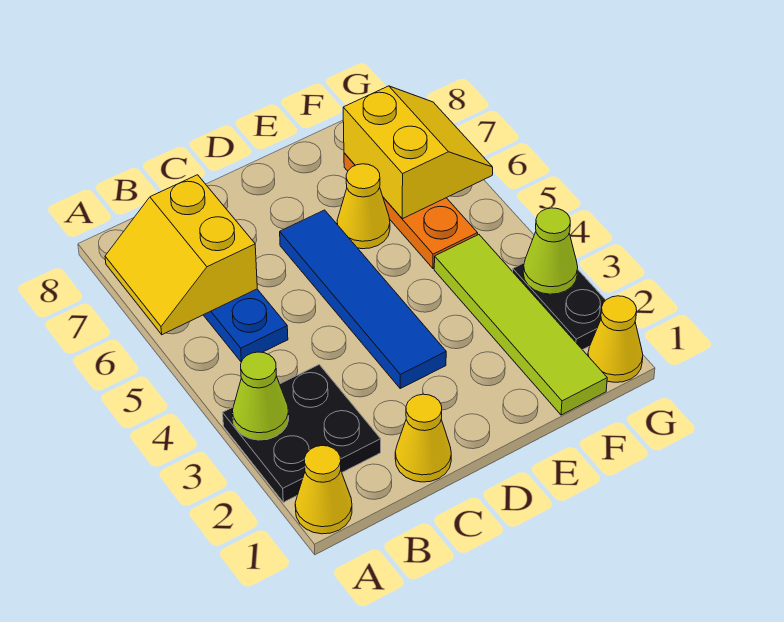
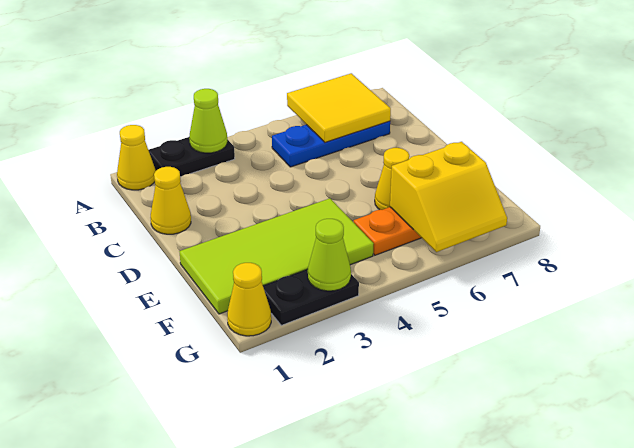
black 2x2 plate [223,365,381,502] -> black 1x2 plate [149,137,235,177]
yellow 2x2 slope [105,175,257,335] -> yellow 2x2 tile [287,73,391,143]
blue 1x4 tile [280,210,446,388] -> none
lime 1x4 tile [434,235,607,415] -> lime 2x4 tile [179,198,374,314]

